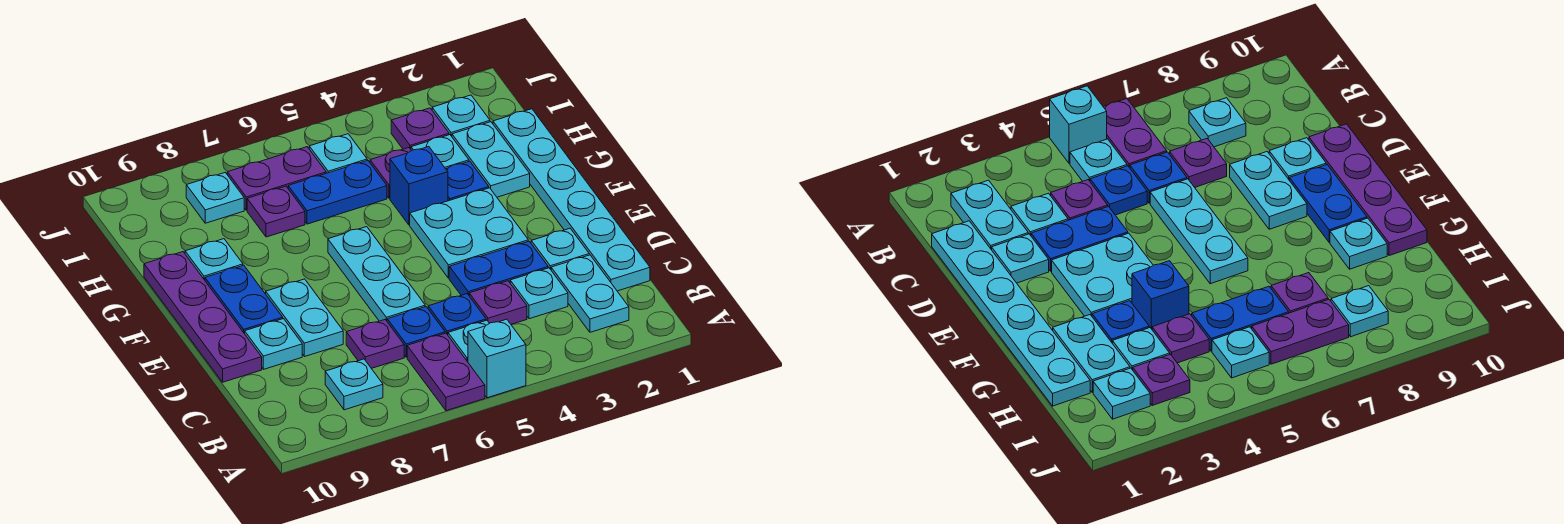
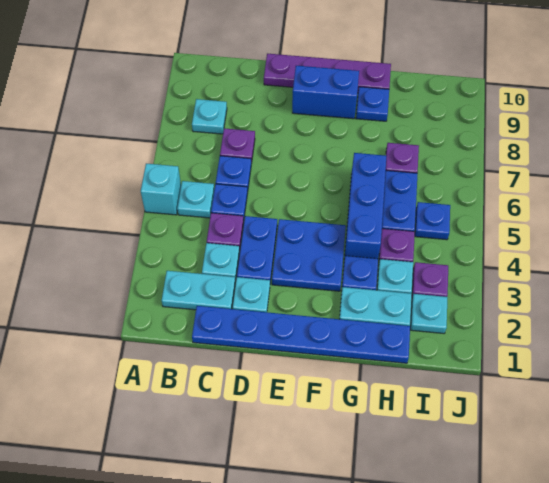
purple 1x2 plate [407,333,485,411] -> none
cyan 1x6 plate [493,109,650,291] -> blue 1x6 plate [192,306,410,363]
cyan 1x3 plate [328,227,425,321] -> none
cyan 1x2 plate [266,279,343,357] -> none
cyan 1x1 plate [245,319,302,369] -> none
cyan 2x2 plate [410,188,528,278] -> blue 2x2 plate [272,219,346,291]
blue 1x2 plate [205,265,283,334] -> blue 1x2 brick [292,66,359,119]
blue 1x1 brick [390,147,448,225] -> blue 1x3 brick [345,153,387,259]
cyan 1x1 plate [185,239,243,280] -> blue 1x1 plate [356,87,389,121]
cyan 1x1 plate [309,134,367,173] -> blue 1x1 plate [415,202,450,240]
purple 1x2 plate [227,147,326,210] -> none
cyan 1x1 plate [186,173,244,223] -> none

